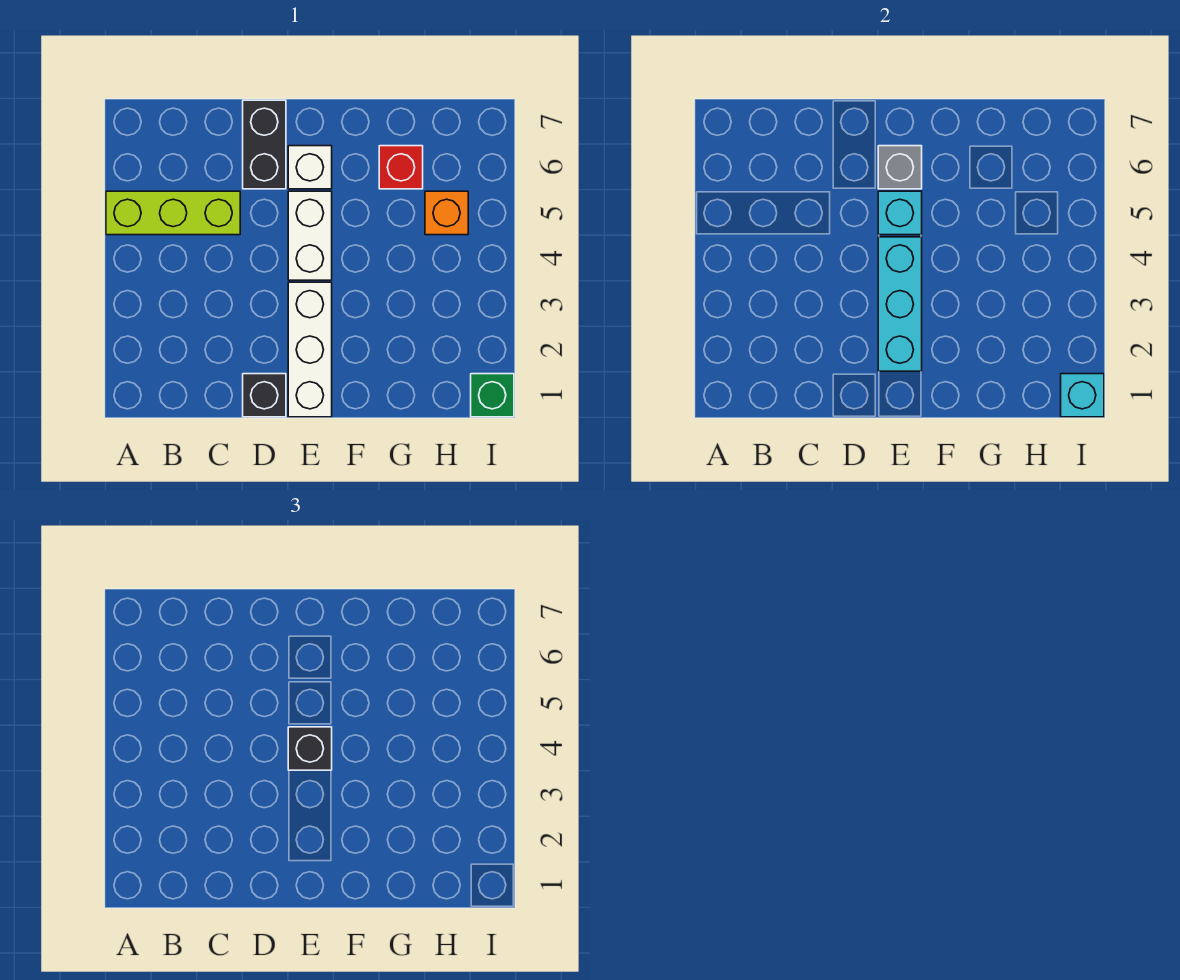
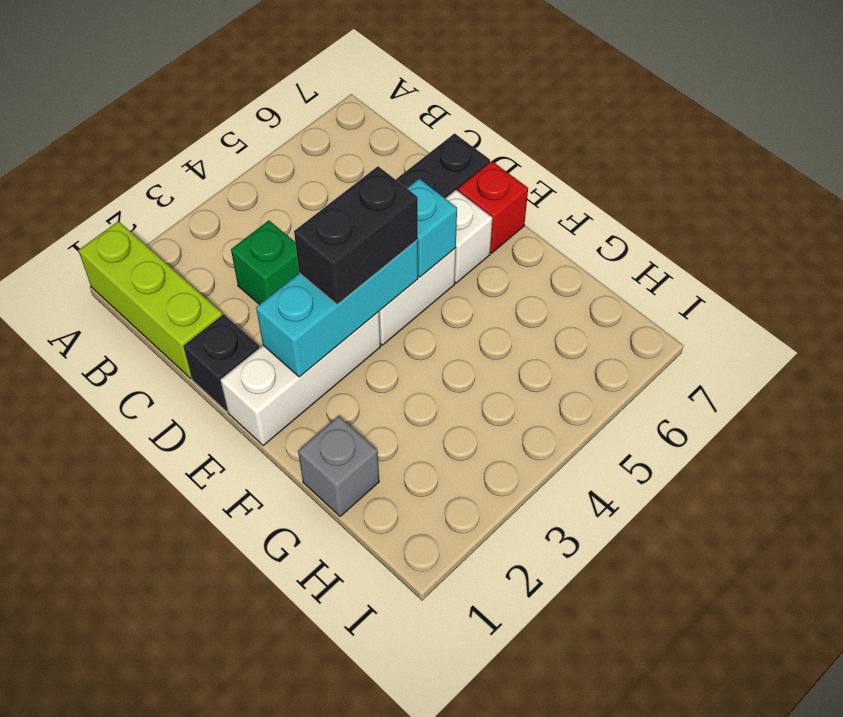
lime 1x3 brick [106,191,240,235] -> lime 1x3 brick moved to [79,221,222,378]
black 1x1 brick [288,727,332,770] -> black 1x2 brick [294,166,418,305]
grey 1x1 brick [878,146,922,189] -> grey 1x1 brick moved to [298,416,379,517]
red 1x1 brick [379,146,423,189] -> red 1x1 brick moved to [458,161,528,253]
orange 1x1 brick [425,191,468,235] -> none
green 1x1 brick [471,374,514,417] -> green 1x1 brick moved to [231,221,299,305]
cyan 1x1 brick [1061,374,1104,417] -> none

